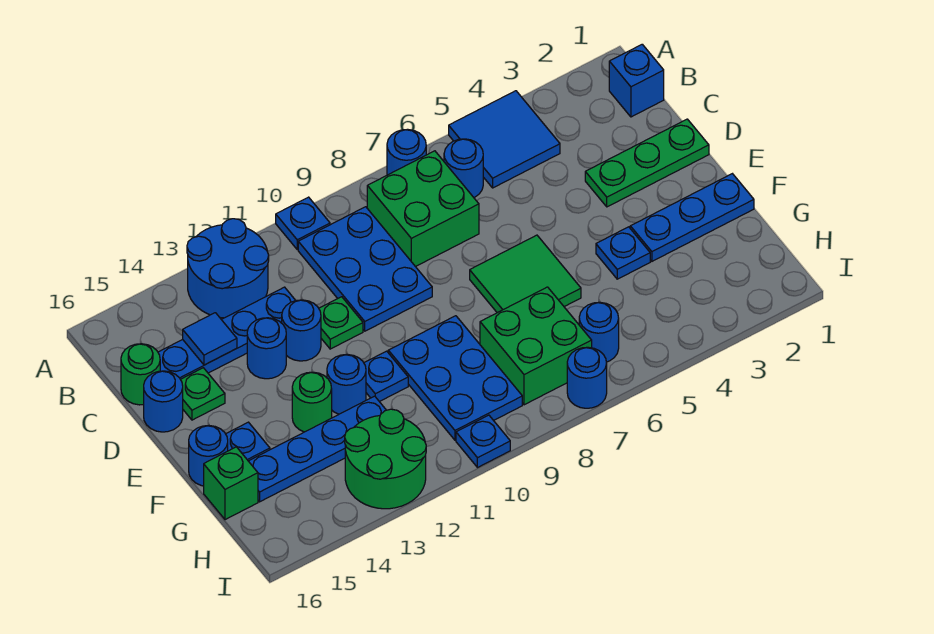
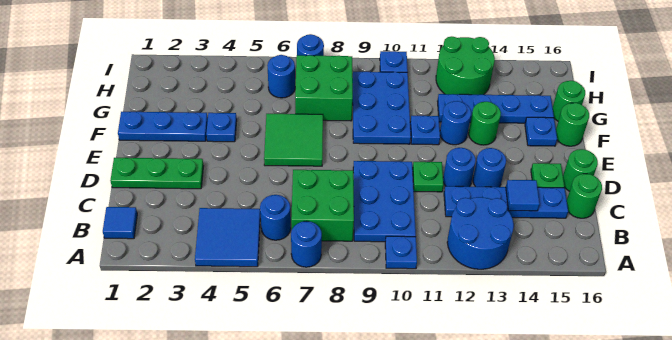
blue 1x1 brick [609,44,664,117] -> blue 1x1 tile [103,207,137,239]
blue 1x1 round brick [144,371,183,432] -> green 1x1 round brick [563,149,598,191]
blue 1x1 round brick [189,426,228,486] -> green 1x1 round brick [556,103,589,146]
green 1x1 brick [204,447,258,520] -> green 1x1 round brick [553,81,585,121]

